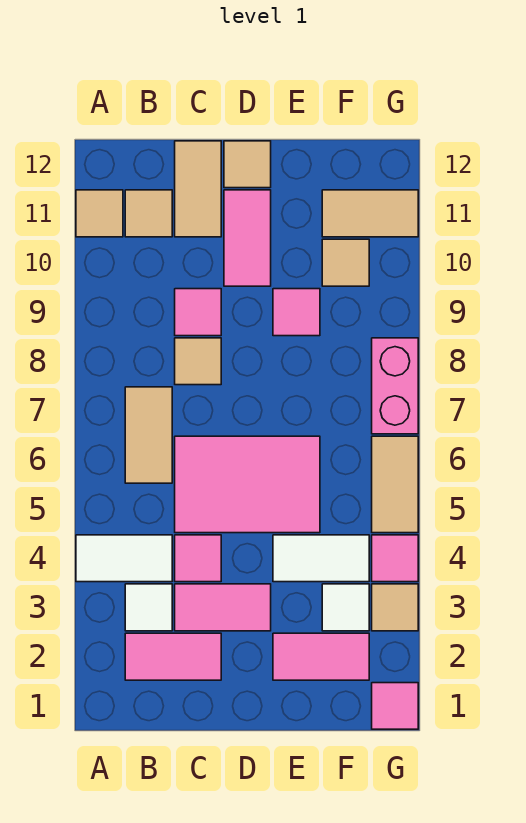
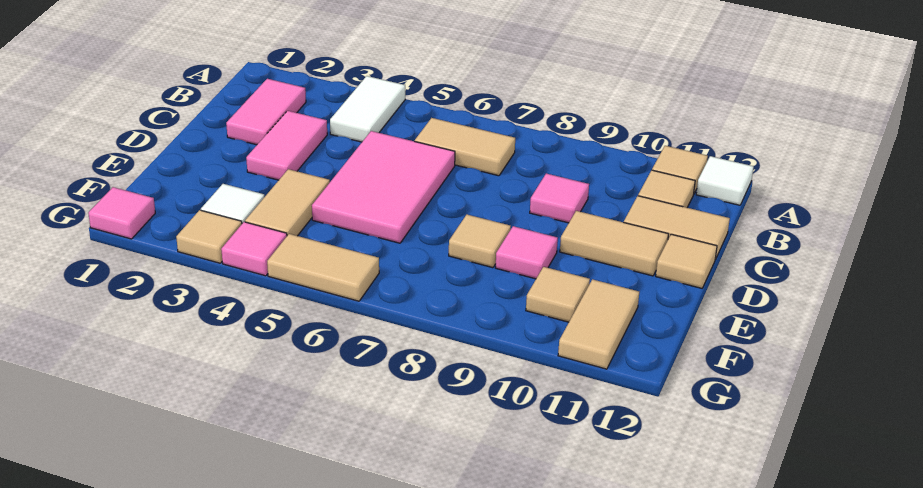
white 1x1 tile [125,584,172,631] -> white 1x1 tile moved to [696,156,754,205]
pink 1x1 tile [175,535,221,582] -> none
tan 1x1 tile [175,338,221,385] -> tan 1x1 tile moved to [449,215,511,268]
pink 1x2 tile [224,190,271,286] -> tan 1x2 tile [560,211,668,276]
pink 1x2 tile [273,633,369,680] -> none
white 1x2 tile [273,535,369,582] -> tan 1x2 tile [245,169,330,236]
pink 1x2 brick [372,338,418,434] -> none

